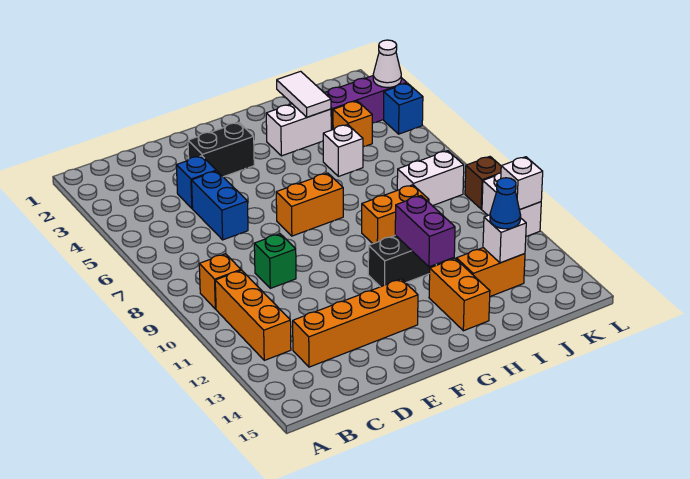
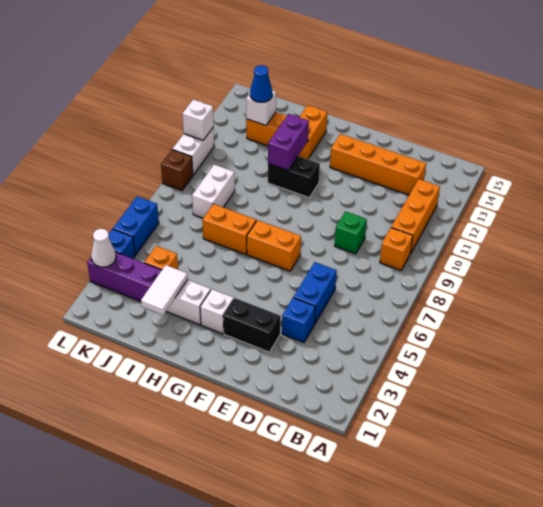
orange 1x2 brick [362,185,429,244] -> orange 1x2 brick moved to [202,204,256,255]
white 1x1 brick [323,125,363,176] -> white 1x1 brick moved to [200,289,234,334]
white 1x2 brick [397,151,464,206] -> white 1x2 brick turned to [192,165,235,218]
none -> blue 1x2 brick [113,196,159,255]

